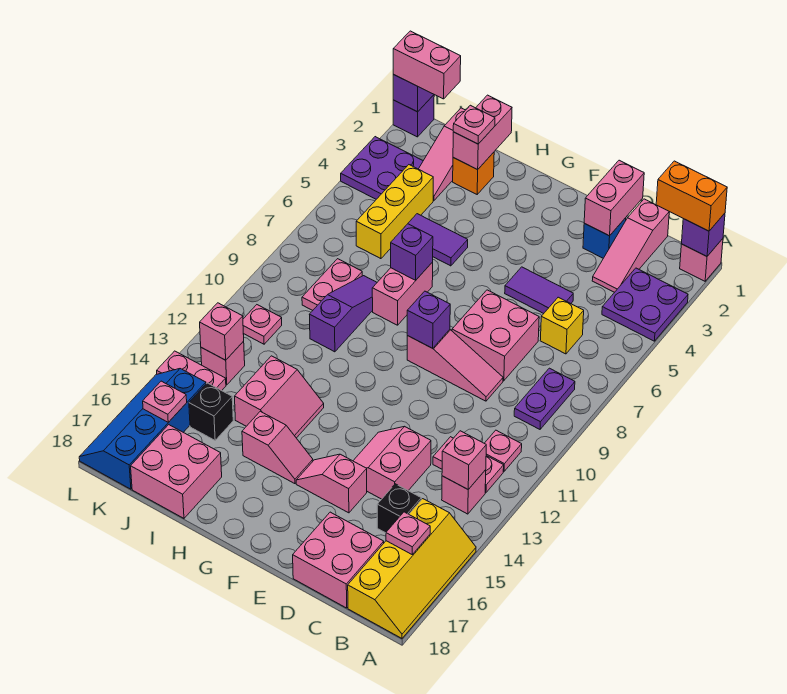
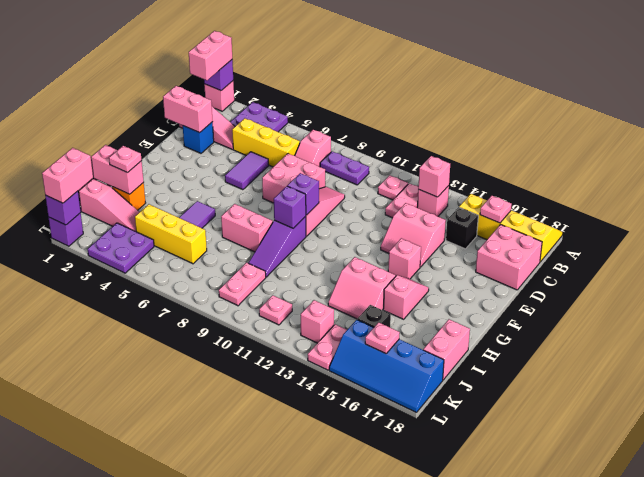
orange 1x2 brick [656,161,727,231] -> pink 1x2 brick [189,31,232,80]
yellow 1x1 brick [540,297,584,354] -> yellow 1x3 brick [232,118,300,167]
pink 1x2 slope [296,454,367,513] -> pink 1x2 slope moved to [295,130,331,167]
purple 1x1 brick [391,224,433,280] -> purple 1x1 brick moved to [274,186,306,228]
pink 2x2 slope [235,356,324,438] -> pink 2x2 slope turned to [328,257,396,319]
purple 1x3 slope [310,276,377,352] -> purple 1x3 slope turned to [249,216,306,277]
pink 2x2 brick [131,425,222,518] -> pink 1x2 brick [423,319,470,380]
pink 1x2 plate [302,259,362,310] -> pink 1x2 plate turned to [219,263,266,306]
pink 1x1 brick [200,303,244,360] -> pink 1x1 brick moved to [388,238,421,279]

